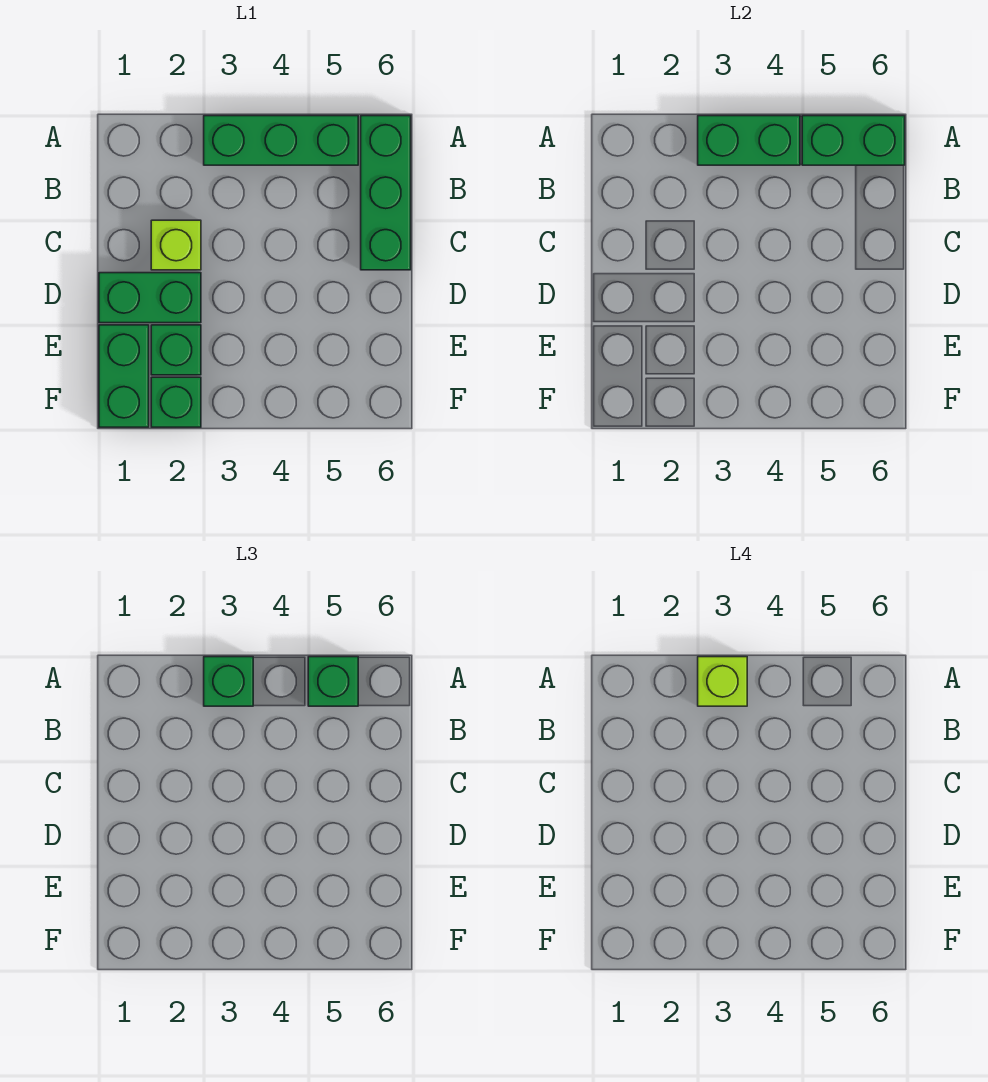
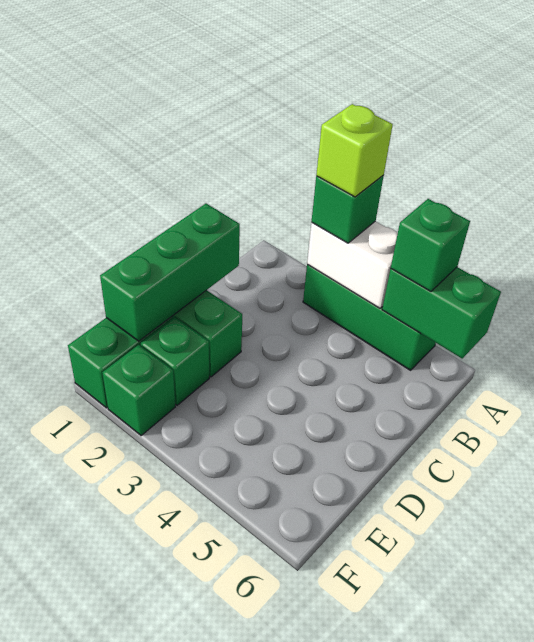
green 1x2 brick [698,116,800,165] -> white 1x2 brick [307,221,398,308]
green 1x3 brick [361,116,411,270] -> green 1x3 brick moved to [100,204,240,341]
lime 1x1 brick [151,220,201,270] -> none

